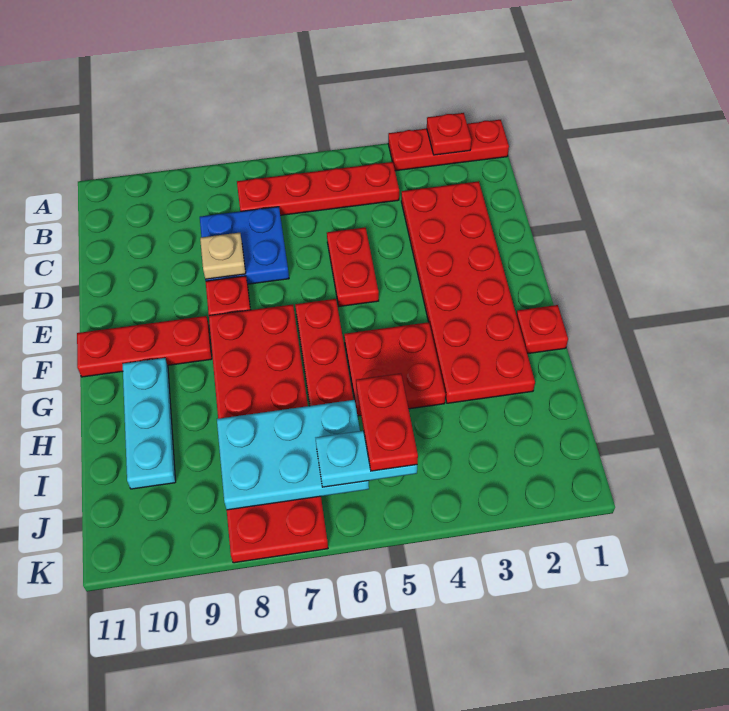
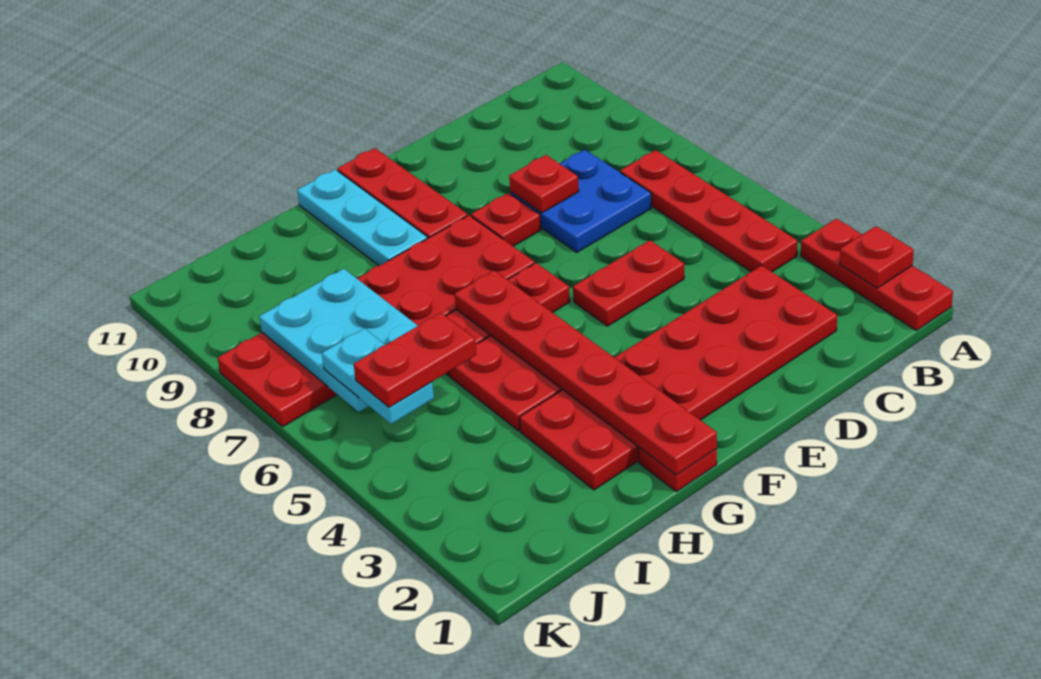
tan 1x1 plate [200,233,246,279] -> red 1x1 plate [509,155,579,213]
none -> red 1x6 plate [455,271,717,475]
cyan 1x3 plate [123,358,176,489] -> cyan 1x3 plate turned to [297,169,427,266]

